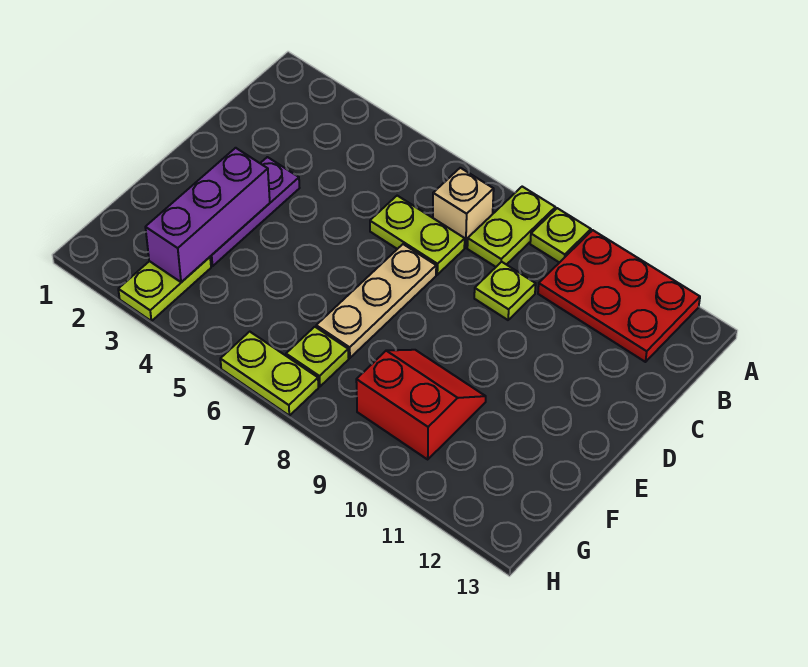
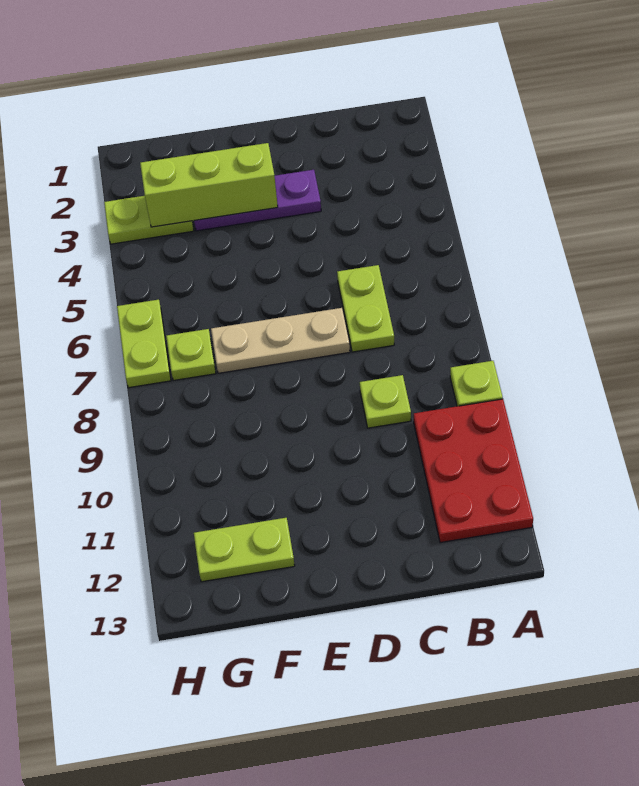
lime 1x2 plate [467,187,555,267] -> lime 1x2 plate moved to [194,518,295,582]
tan 1x1 brick [433,168,494,248] -> none
purple 1x3 brick [145,148,270,282] -> lime 1x3 brick [140,143,278,227]
red 2x2 slope [356,350,486,459] -> none

